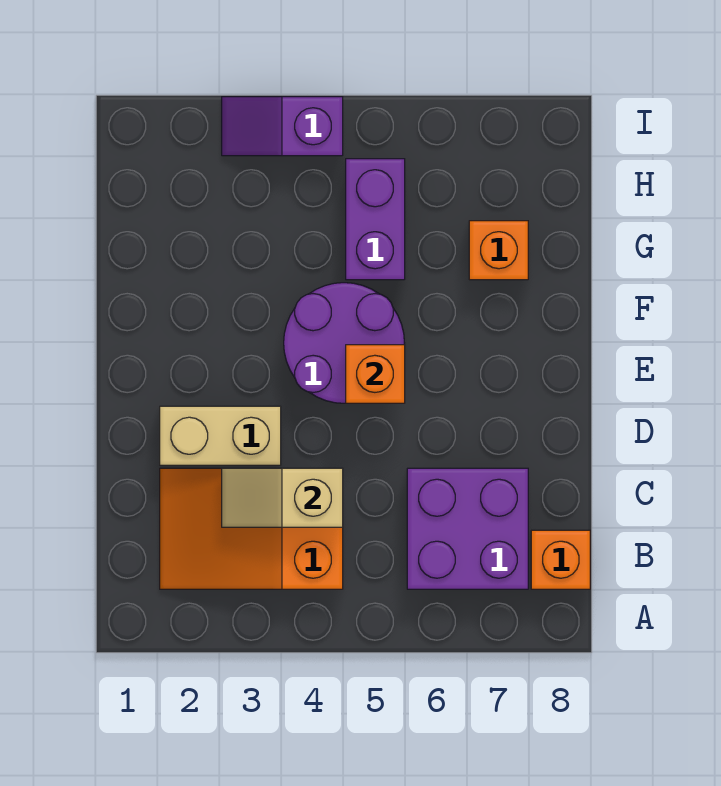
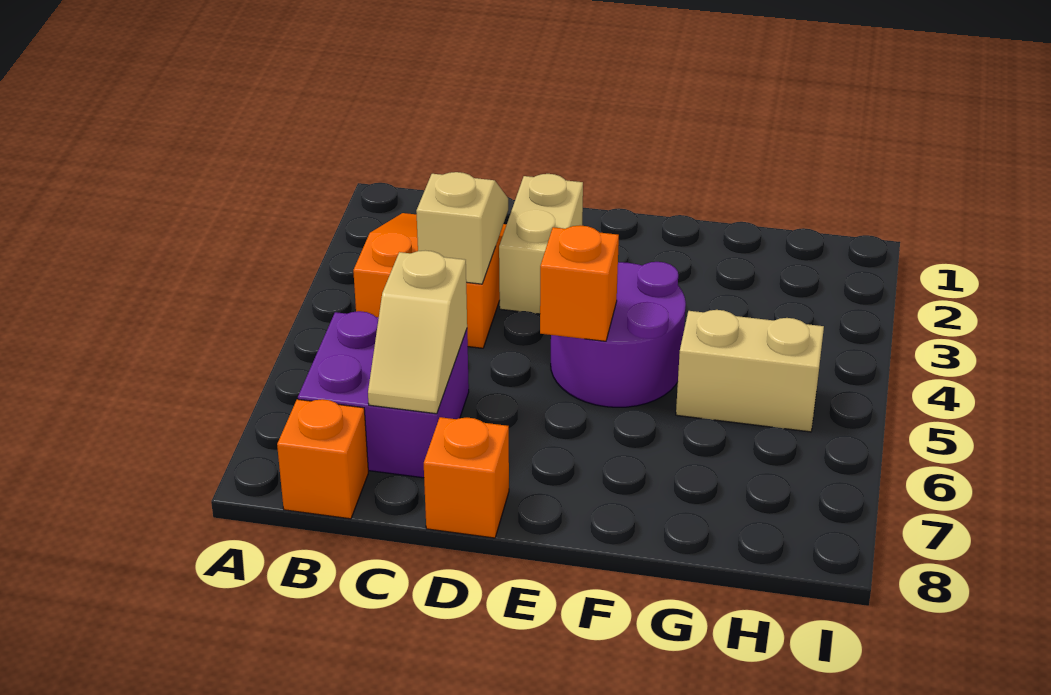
none -> tan 1x2 slope [368,250,467,414]
purple 1x2 brick [346,159,405,280] -> tan 1x2 brick [676,310,824,432]
orange 1x1 brick [469,221,528,280] -> orange 1x1 brick moved to [424,417,509,538]
purple 1x2 slope [222,97,343,156] -> none

